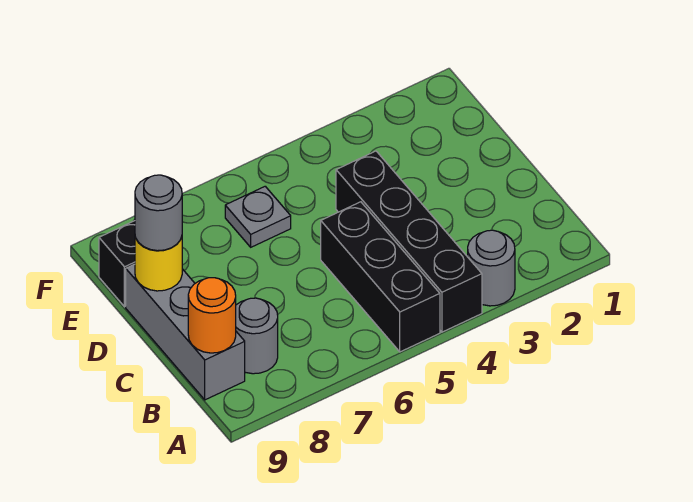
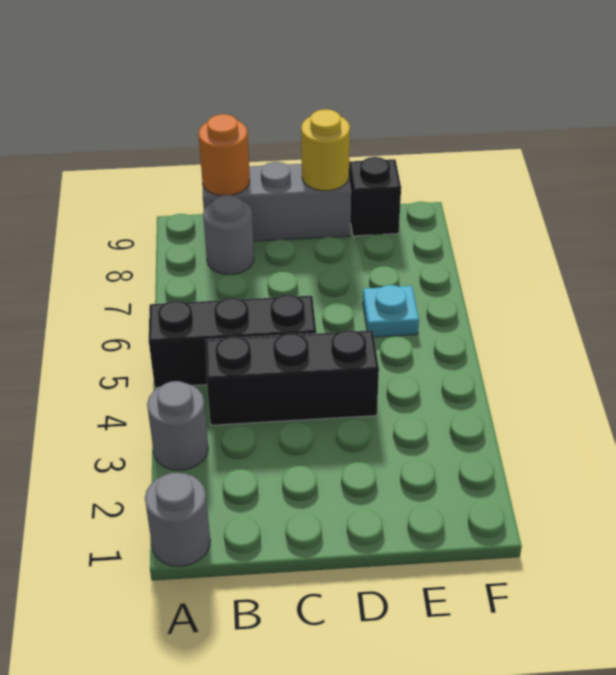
black 1x4 brick [336,151,482,332] -> black 1x3 brick [206,330,379,425]
grey 1x1 round brick [135,175,182,251] -> grey 1x1 round brick moved to [145,473,210,566]
grey 1x1 plate [225,186,291,247] -> cyan 1x1 plate [363,285,419,337]

